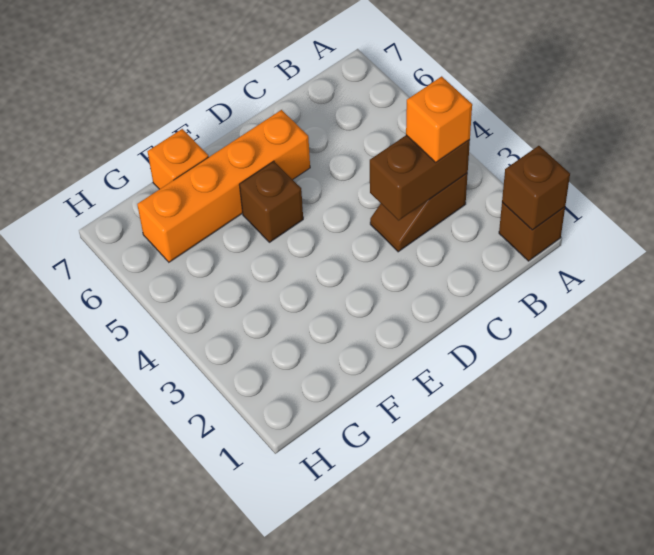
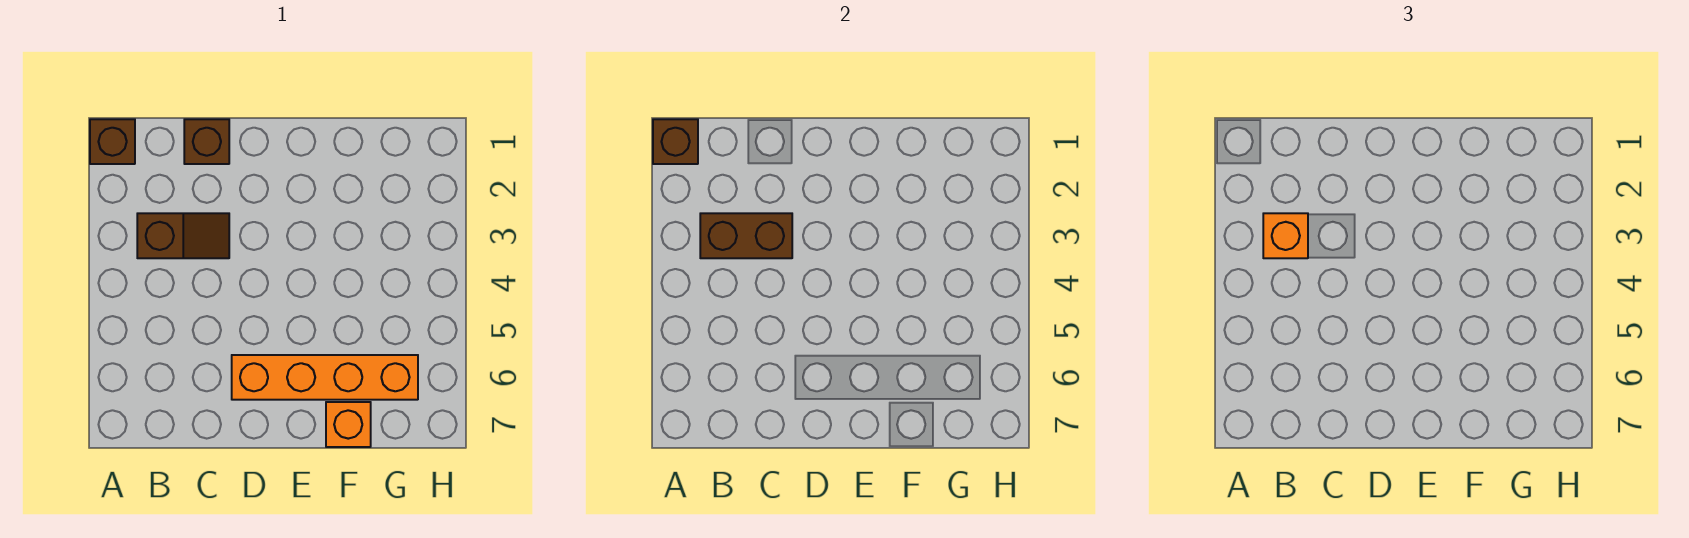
brown 1x1 brick [239,161,303,242] -> brown 1x1 brick moved to [184,119,229,164]

